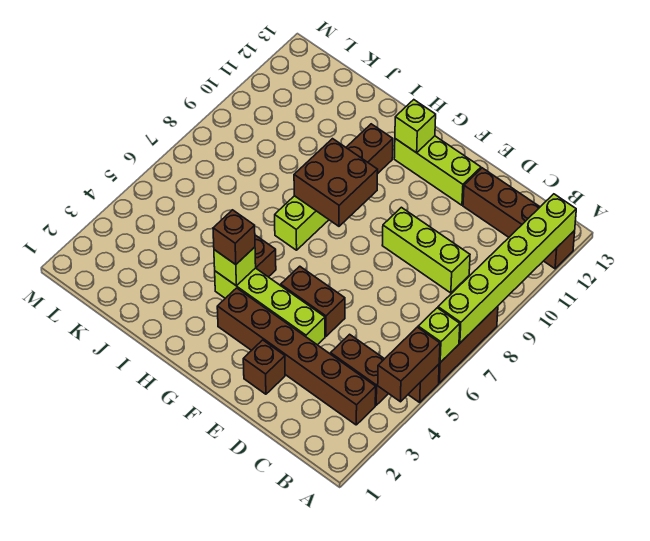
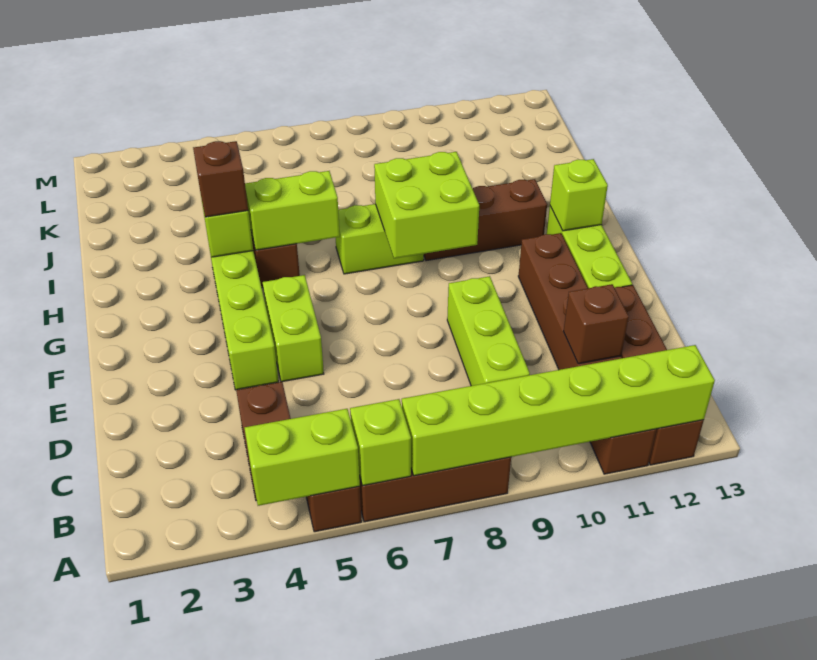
brown 1x2 brick [378,327,440,402] -> lime 1x2 brick [245,409,360,506]
brown 1x6 brick [217,288,376,425] -> brown 1x6 brick moved to [518,233,657,474]
brown 1x1 brick [243,340,285,394] -> brown 1x1 brick moved to [563,284,629,364]
brown 1x2 brick [281,266,345,336] -> lime 1x2 brick [263,275,324,382]
brown 2x2 brick [294,139,378,226] -> lime 2x2 brick [374,152,479,258]
none -> lime 1x2 brick [245,171,340,250]

